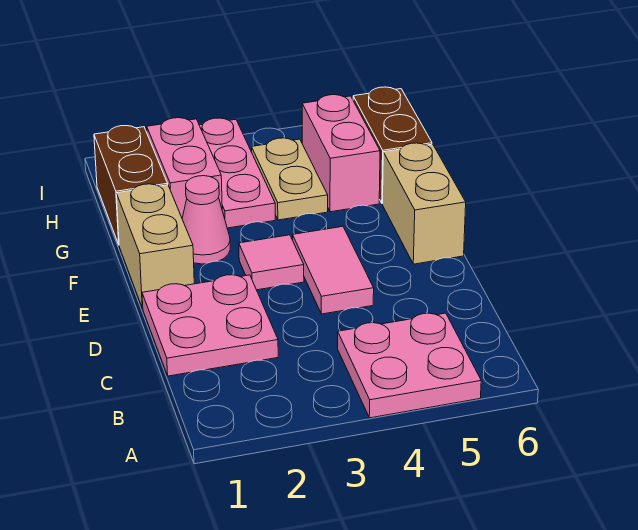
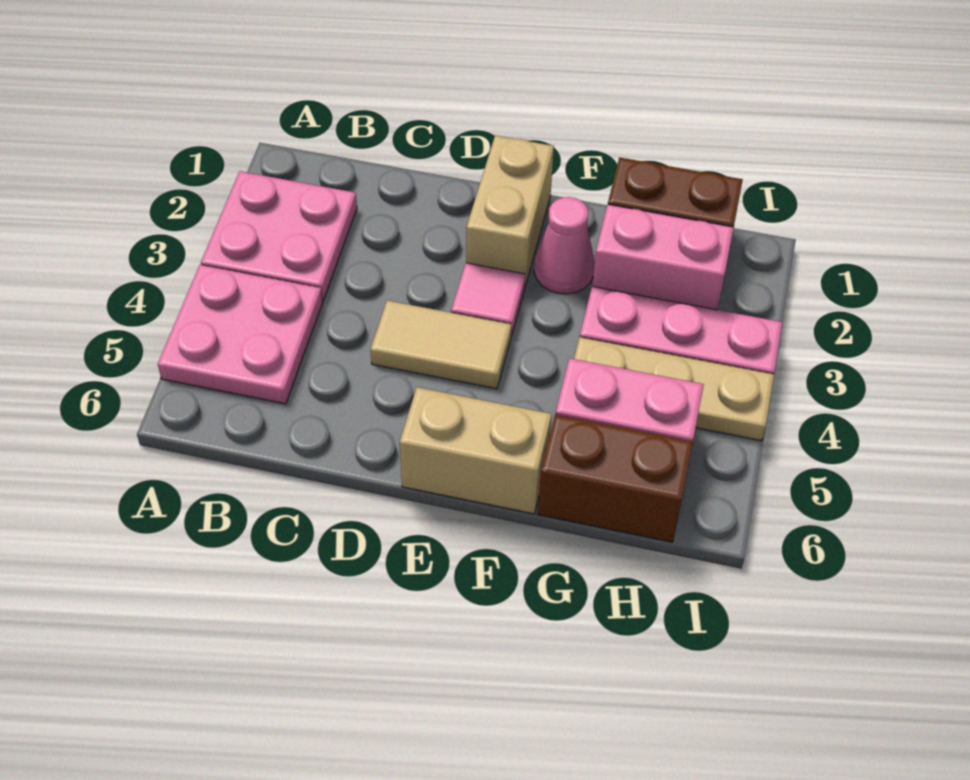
pink 2x2 plate [142,275,278,376] -> pink 2x2 plate moved to [201,171,357,301]
pink 1x2 tile [293,226,374,314] -> tan 1x2 tile [370,300,511,389]
tan 1x2 brick [116,184,194,308] -> tan 1x2 brick turned to [466,135,554,286]
tan 1x2 plate [252,138,328,220] -> tan 1x3 plate [574,337,774,441]

